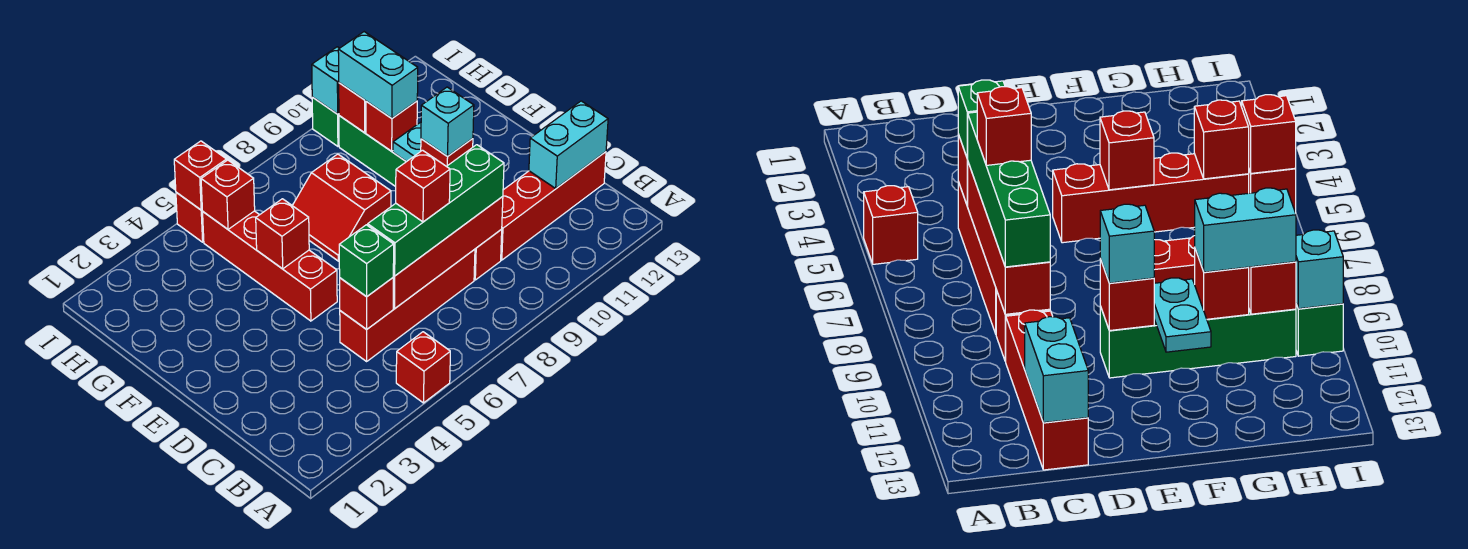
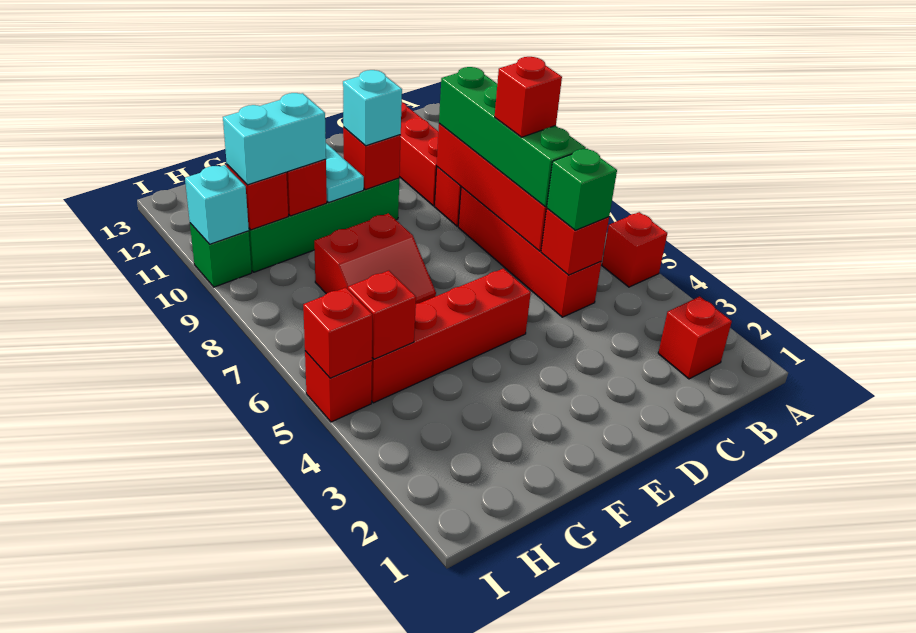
cyan 1x2 brick [529,101,608,188] -> none
red 1x1 brick [256,199,309,269] -> red 1x1 brick moved to [658,296,732,379]

